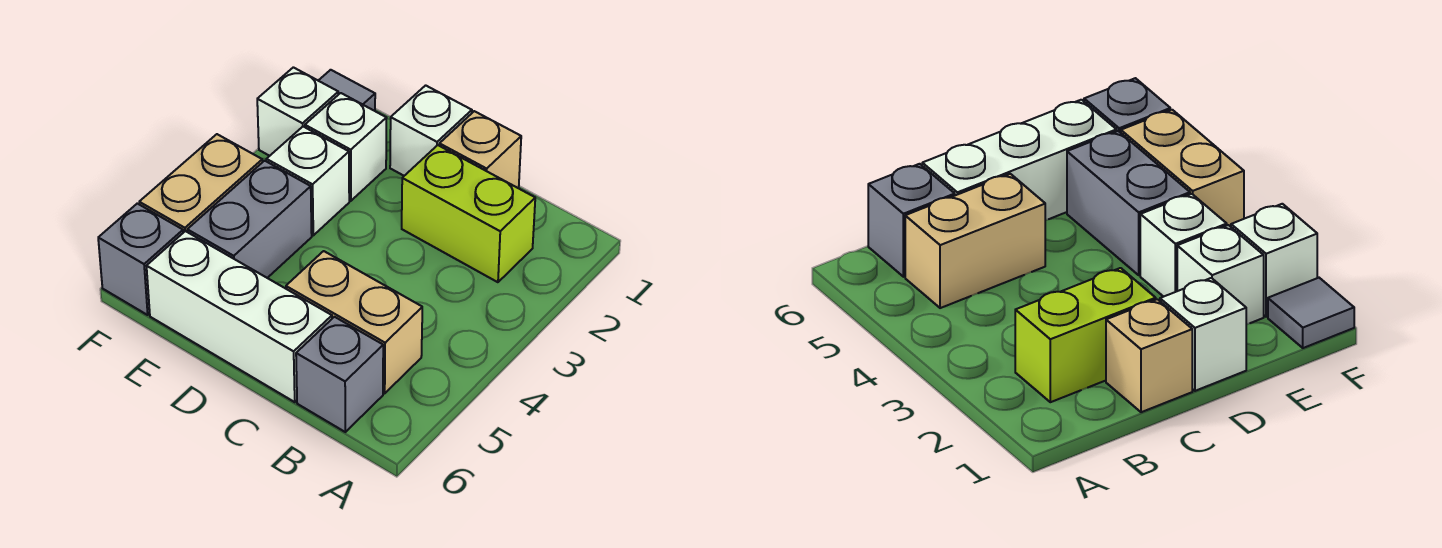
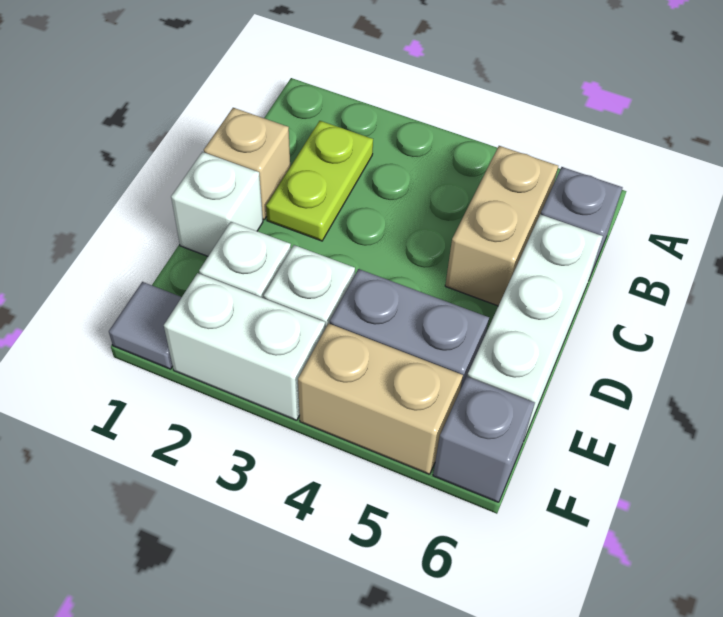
lime 1x2 brick [402,145,535,282] -> lime 1x2 plate [266,121,373,241]
white 1x1 brick [257,67,338,156] -> white 1x2 brick [164,273,325,420]

